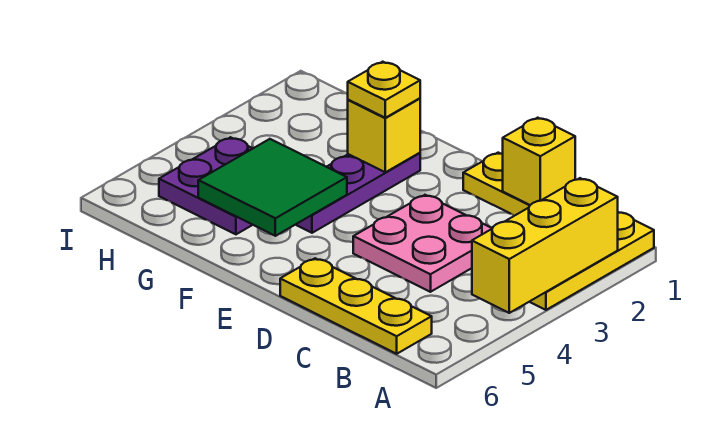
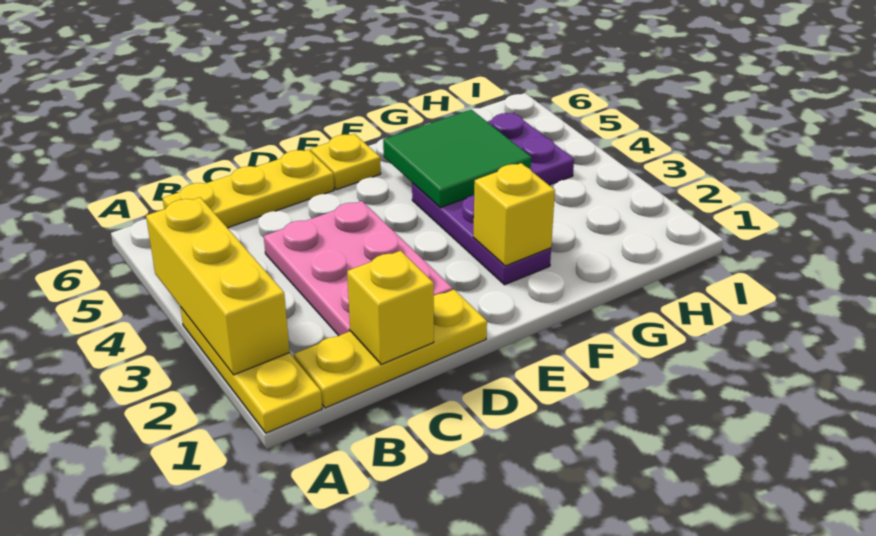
pink 2x2 plate [353,195,492,292] -> pink 2x3 plate [264,201,453,336]
yellow 1x1 plate [348,62,420,118] -> yellow 1x1 plate moved to [311,134,381,190]

